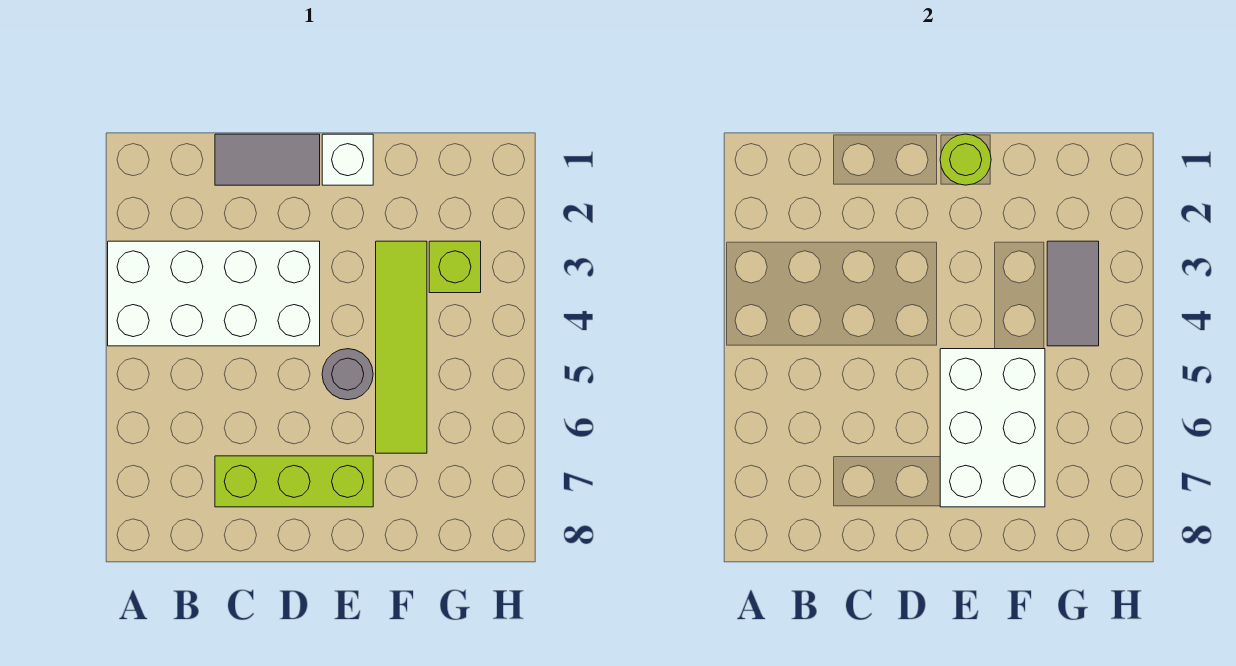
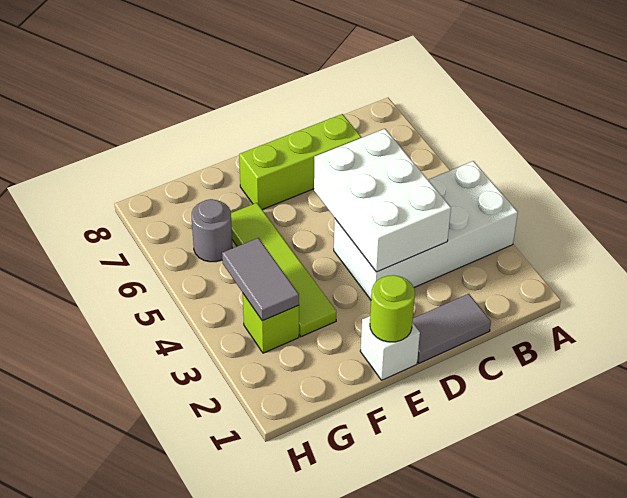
grey 1x1 round brick [322,349,373,400] -> grey 1x1 round brick moved to [192,199,232,262]
white 2x3 brick [940,349,1045,507] -> white 2x3 brick moved to [314,129,451,272]

